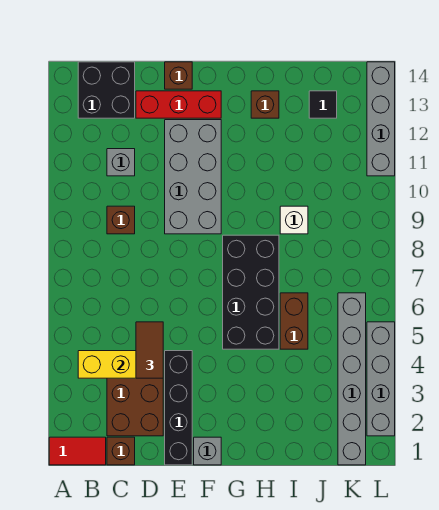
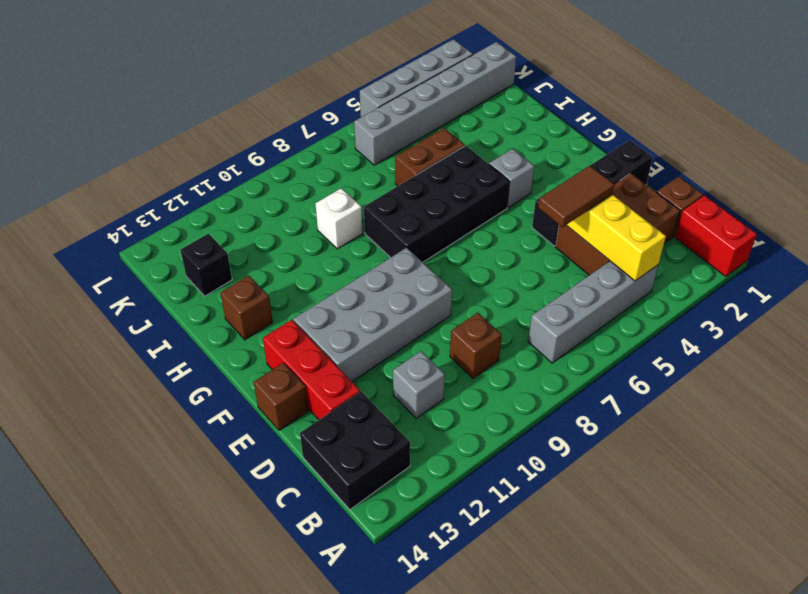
red 1x2 tile [49,437,106,465] -> red 1x2 brick [675,195,757,277]
grey 1x1 brick [194,437,221,465] -> grey 1x1 brick moved to [489,149,534,208]
black 1x1 tile [309,91,337,118] -> black 1x1 brick [180,234,232,296]
grey 1x4 brick [367,62,395,176] -> grey 1x4 brick moved to [528,261,658,363]

